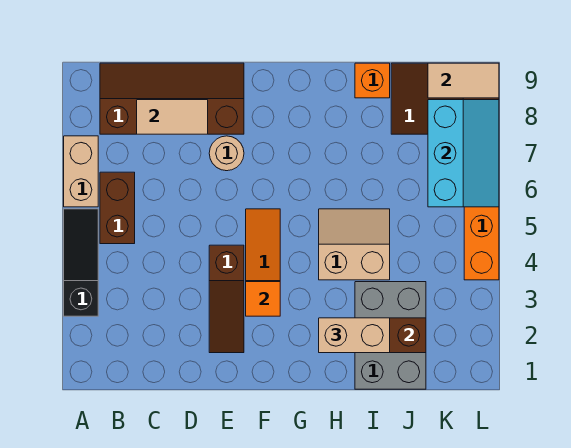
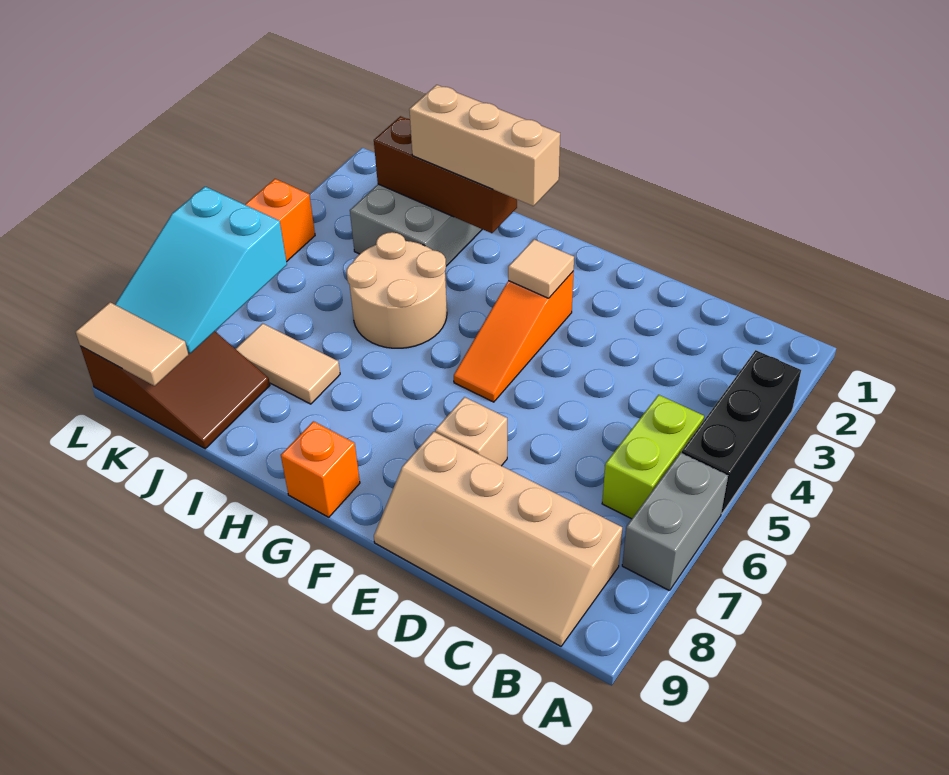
black 1x3 slope [64,209,98,316] -> black 1x3 brick [682,350,801,513]
tan 1x2 brick [64,136,98,207] -> grey 1x2 brick [622,453,728,591]
brown 1x2 brick [100,172,135,244] -> lime 1x2 brick [602,395,704,519]
brown 2x4 slope [100,63,244,134] -> tan 2x4 slope [374,432,622,646]
tan 1x2 tile [137,100,208,134] -> tan 1x2 tile moved to [236,323,340,404]
brown 1x3 slope [209,245,244,353] -> none
tan 1x1 round brick [209,136,244,171] -> tan 1x1 brick [435,397,507,466]
orange 1x1 tile [246,282,280,316] -> tan 1x1 tile [508,239,574,298]
tan 1x2 brick [319,318,390,353] -> tan 1x3 brick [409,85,560,206]
tan 2x2 slope [319,209,390,280] -> tan 2x2 round brick [346,232,447,348]
orange 1x1 brick [355,63,390,98] -> orange 1x1 brick moved to [281,421,360,517]
cyan 2x3 slope [428,100,499,207] -> cyan 2x3 slope turned to [115,187,287,353]

